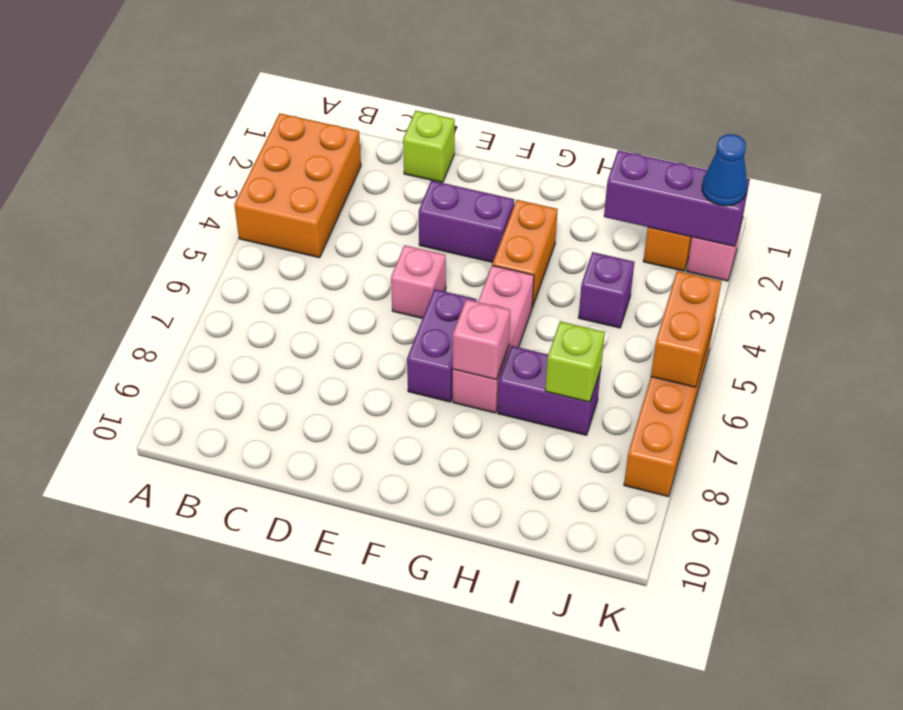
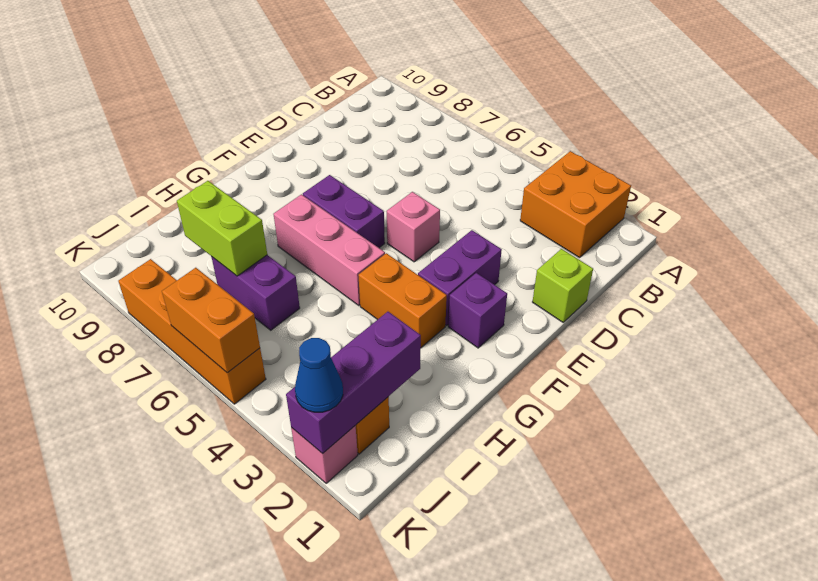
orange 2x3 brick [234,113,361,258] -> orange 2x2 brick [520,151,631,258]
pink 1x1 brick [453,299,510,380] -> none
purple 1x2 brick [498,346,601,435] -> purple 1x2 brick turned to [212,255,300,330]
purple 1x1 brick [579,252,634,328] -> purple 1x1 brick moved to [448,273,507,348]
lime 1x1 brick [545,321,605,402] -> lime 1x2 brick [177,181,267,276]

